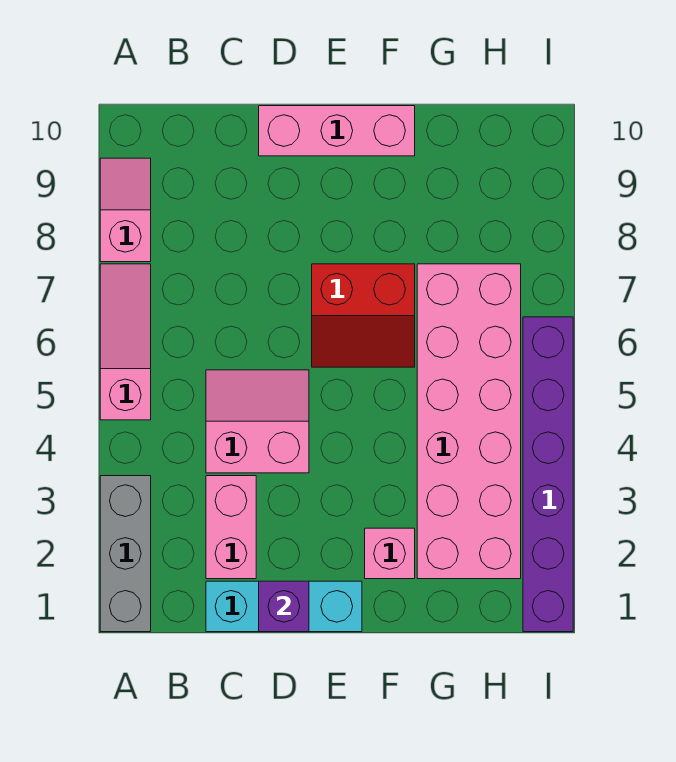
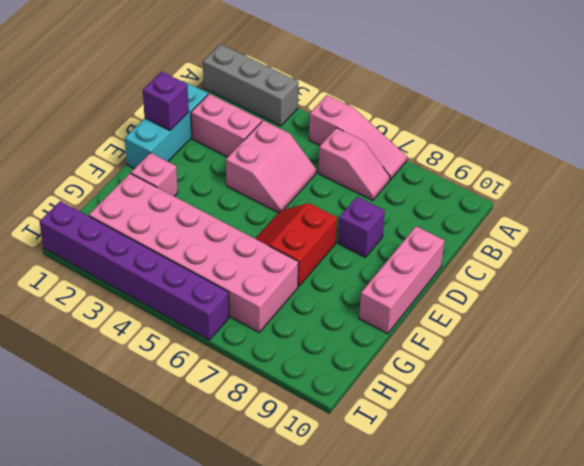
pink 1x2 slope [100,158,151,262] -> pink 1x2 slope moved to [318,128,390,200]
none -> purple 1x1 brick [338,197,385,257]

